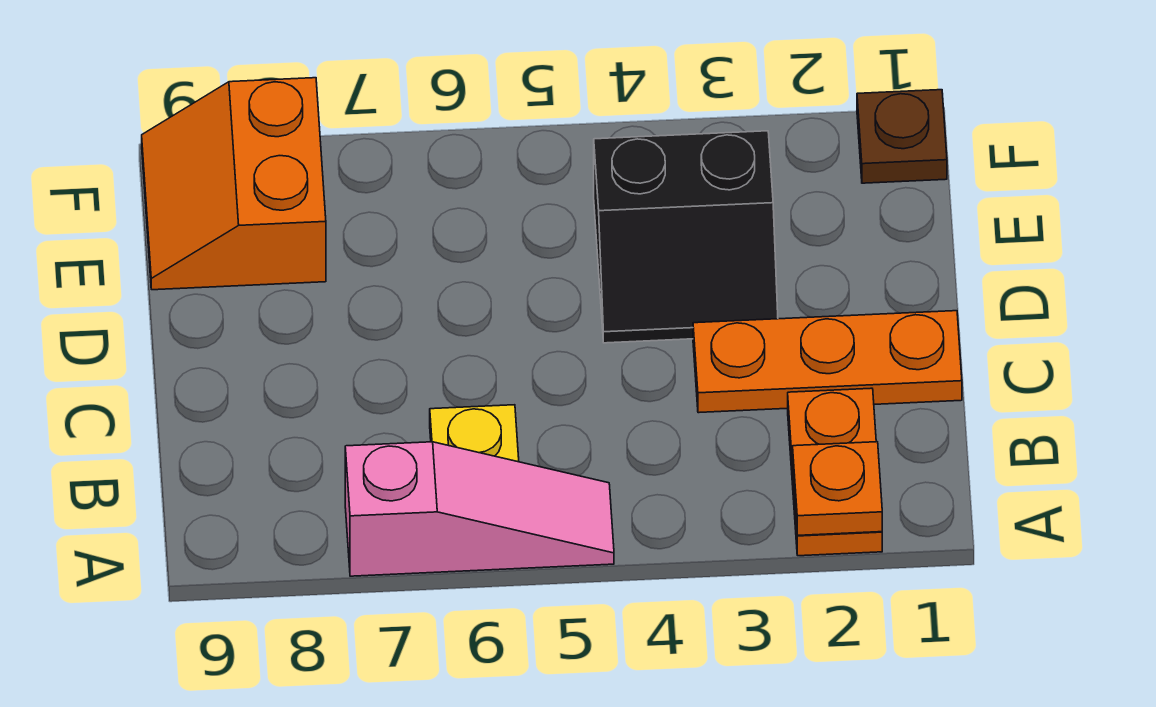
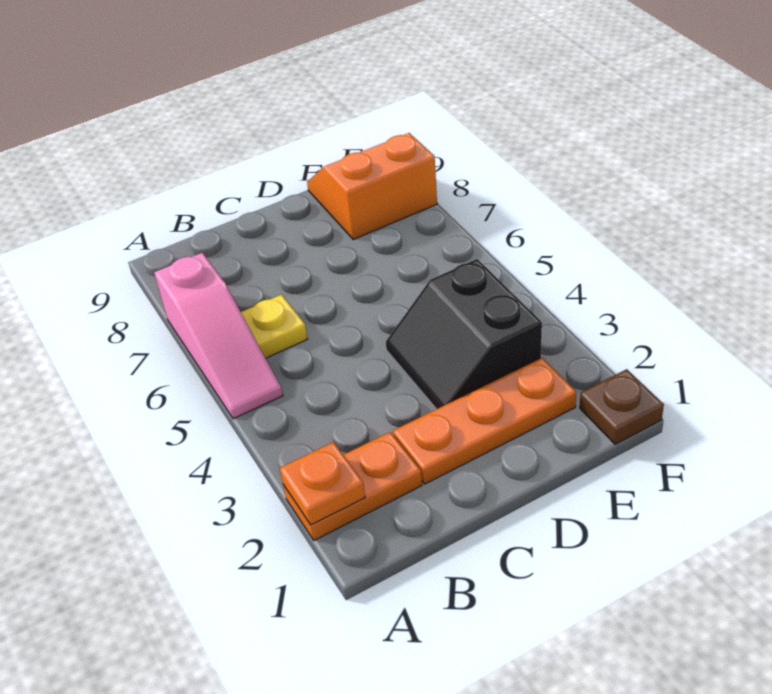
orange 1x3 plate [693,311,962,413] -> orange 1x3 plate turned to [393,358,576,484]

